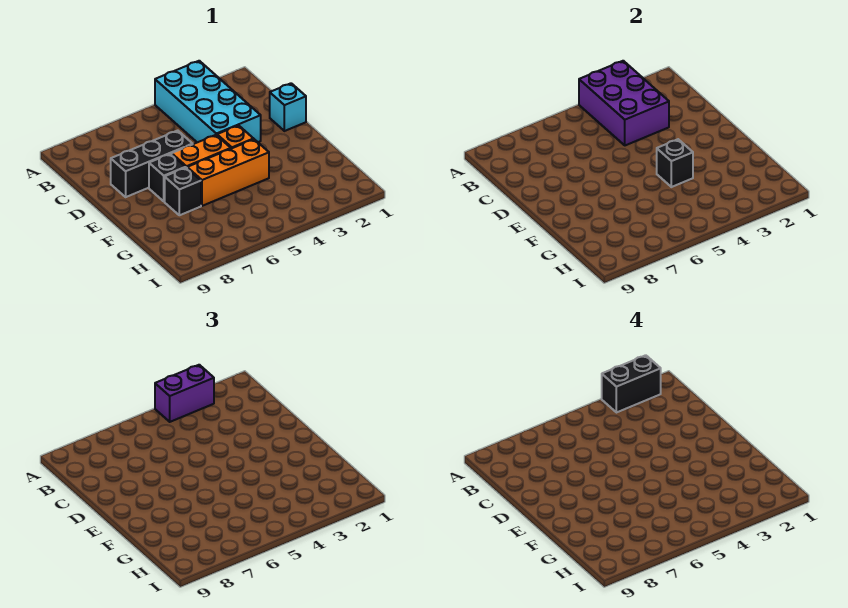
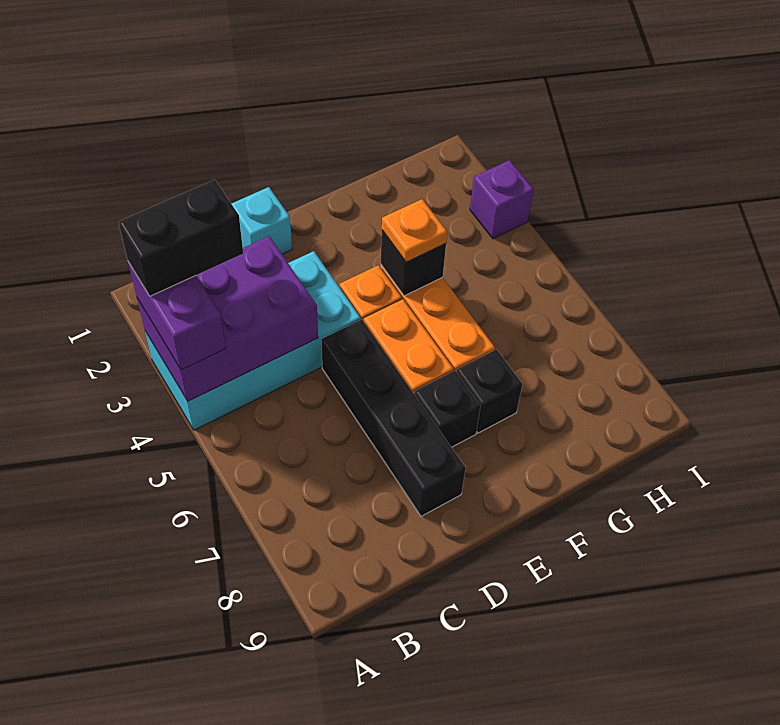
black 1x2 brick [602,355,661,413] -> black 1x2 brick turned to [118,180,243,296]
black 1x3 brick [111,131,193,197] -> black 1x4 brick [321,319,466,516]
none -> orange 1x1 plate [382,199,447,262]
none -> purple 1x1 brick [470,160,534,239]

